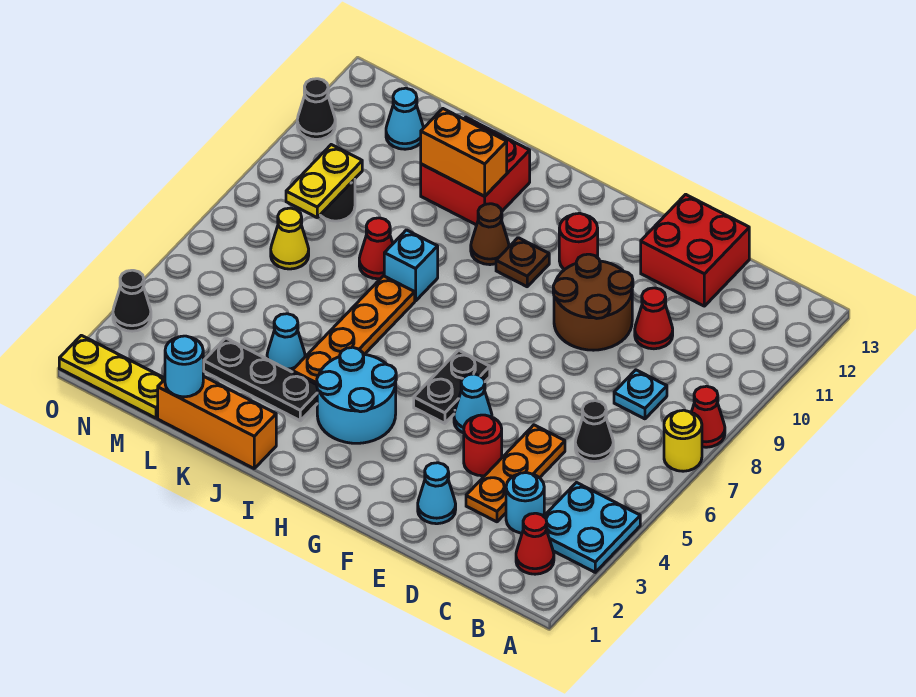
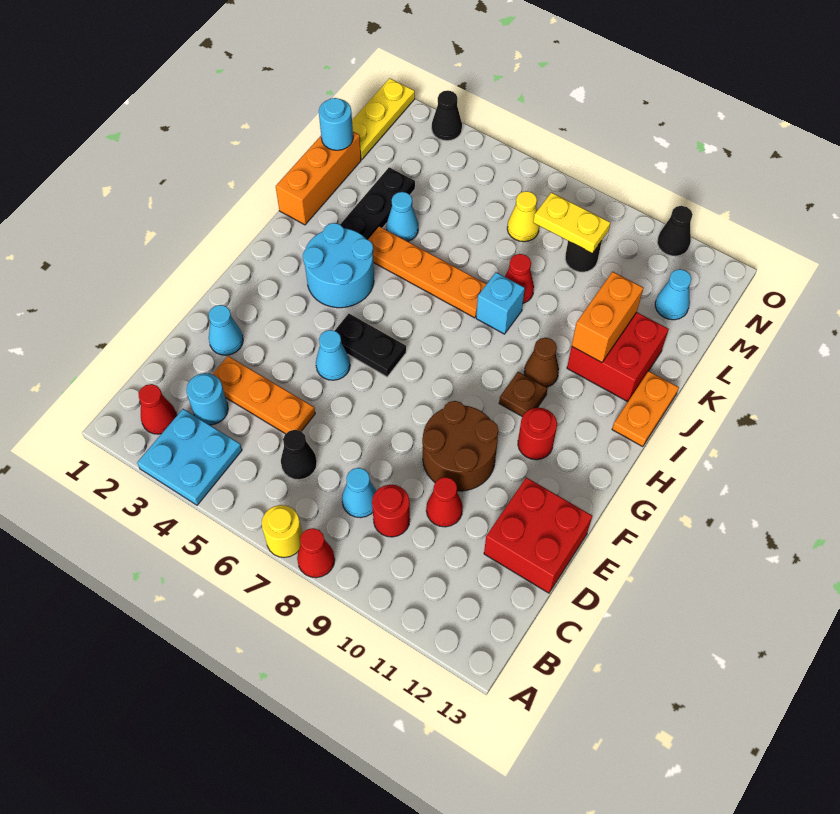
cyan 1x1 plate [614,370,667,419] -> cyan 1x1 cone [342,468,376,518]
red 1x1 round brick [464,415,502,476] -> red 1x1 round brick moved to [372,485,410,537]
none -> orange 1x2 plate [612,371,679,447]

